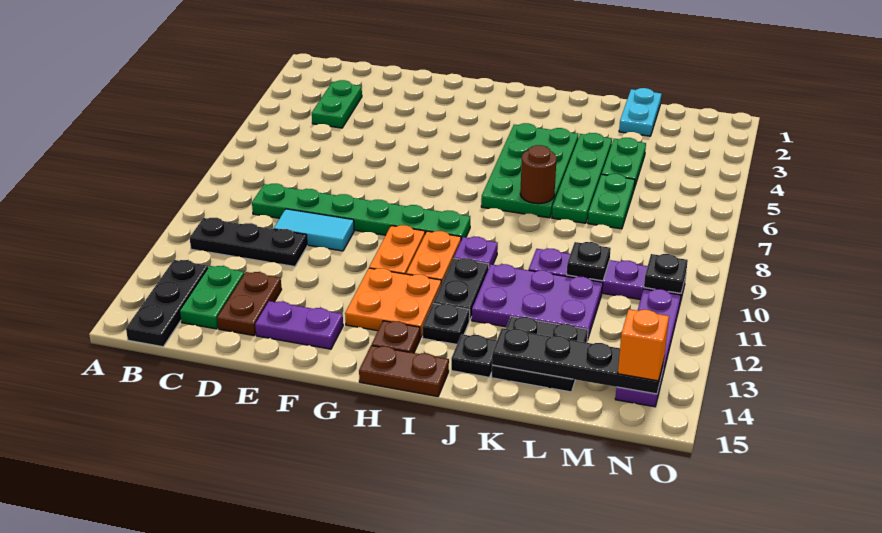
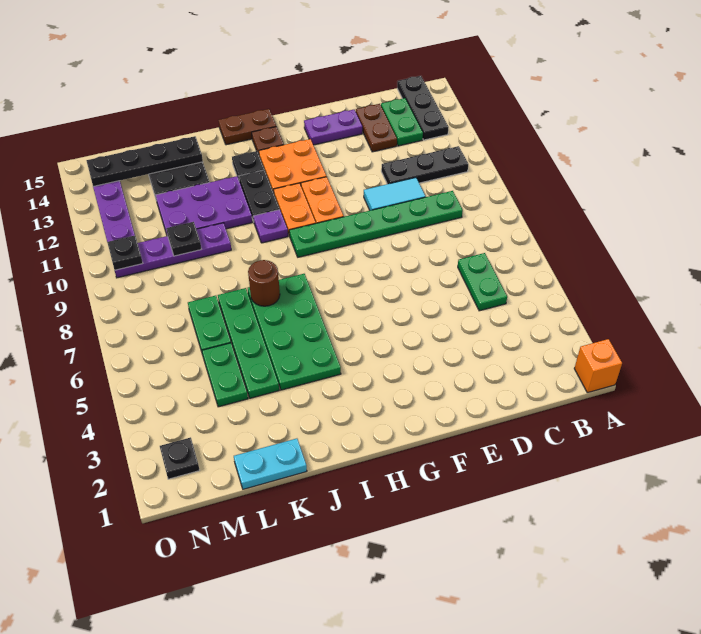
green 1x2 plate [312,80,362,128] -> green 1x2 plate moved to [458,253,507,311]
black 1x1 plate [451,334,497,377] -> black 1x1 plate moved to [160,437,199,479]
cyan 1x2 plate [619,88,661,136] -> cyan 1x2 plate turned to [234,439,307,489]
orange 1x1 brick [618,309,669,381] -> orange 1x1 brick moved to [574,339,622,393]

